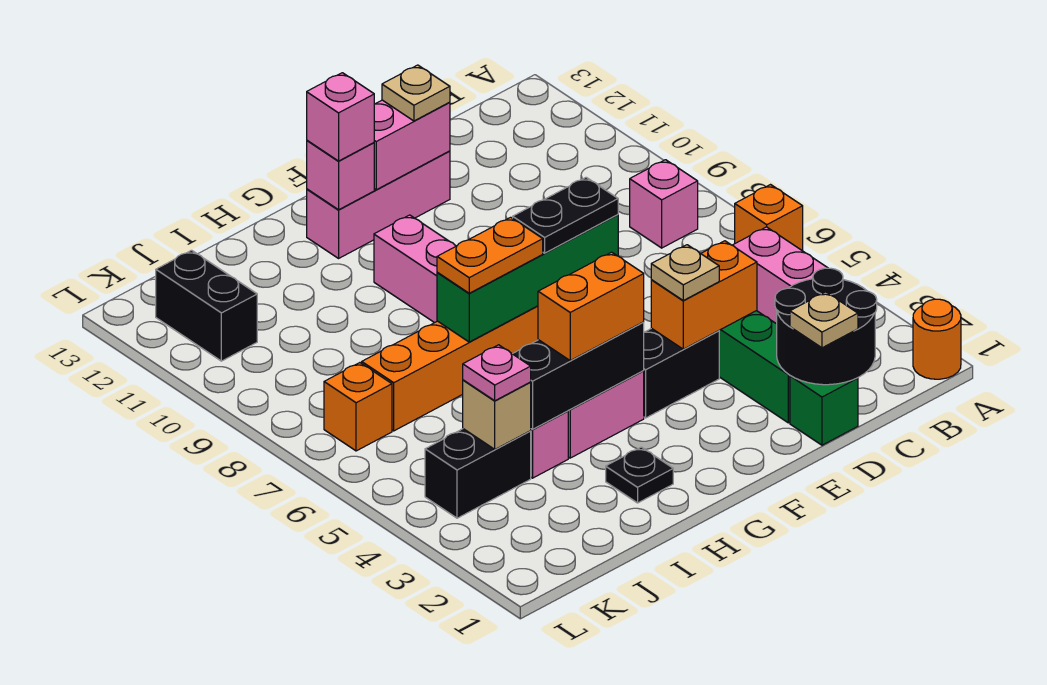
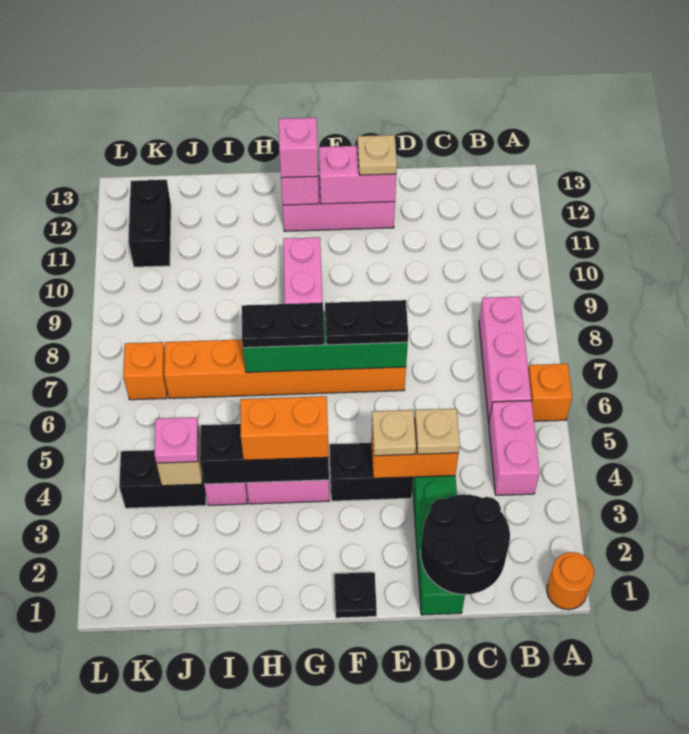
pink 1x1 brick [630,160,698,248] -> pink 1x3 brick [479,296,531,422]
tan 1x1 plate [790,292,858,348] -> tan 1x1 plate moved to [415,409,460,454]
orange 1x2 plate [437,217,543,293] -> black 1x2 plate [242,303,324,348]
black 1x1 plate [606,447,673,503] -> black 1x1 plate moved to [334,572,377,618]

